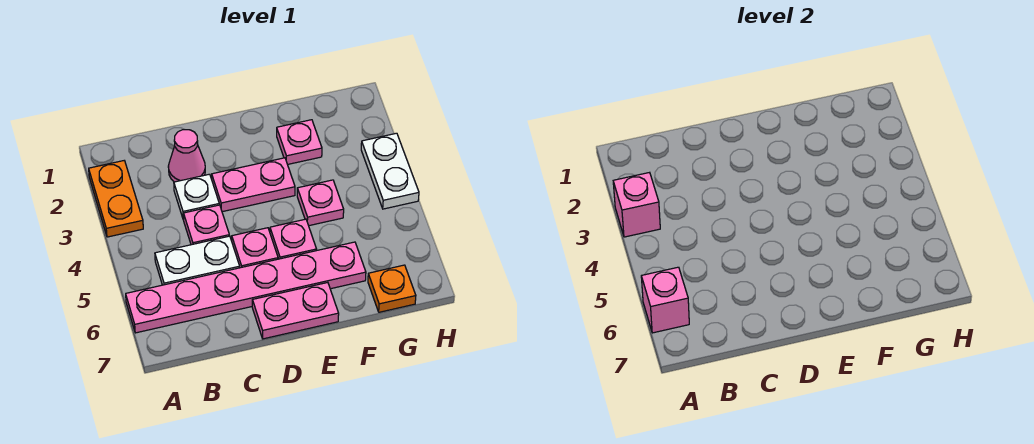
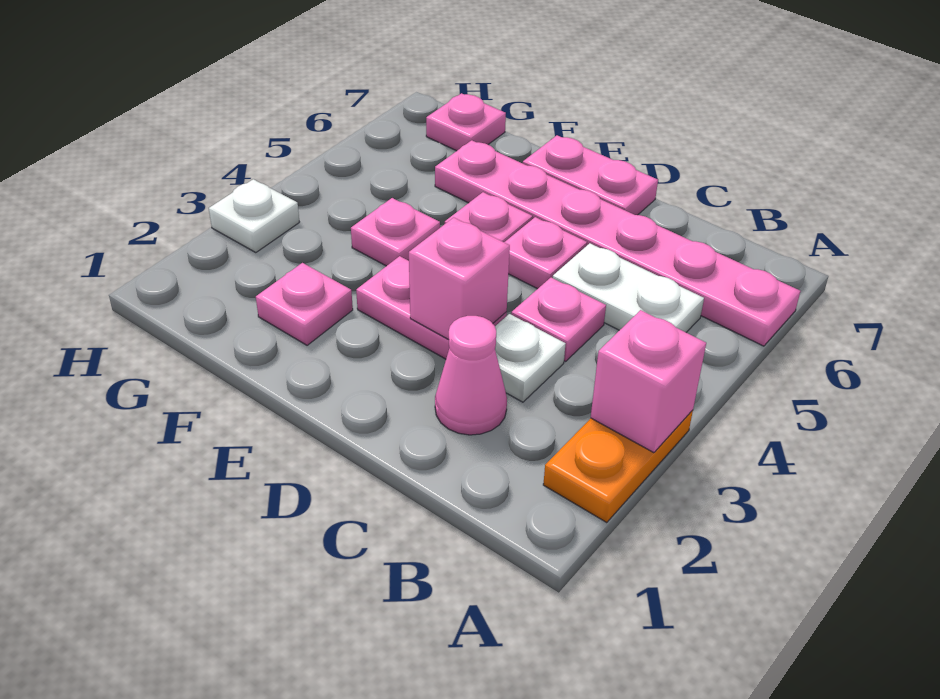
pink 1x1 brick [641,267,689,333] -> pink 1x1 brick moved to [409,217,510,340]
orange 1x1 plate [368,265,416,312] -> pink 1x1 plate [426,93,506,151]
white 1x2 plate [361,133,419,209] -> white 1x1 plate [209,179,299,253]

